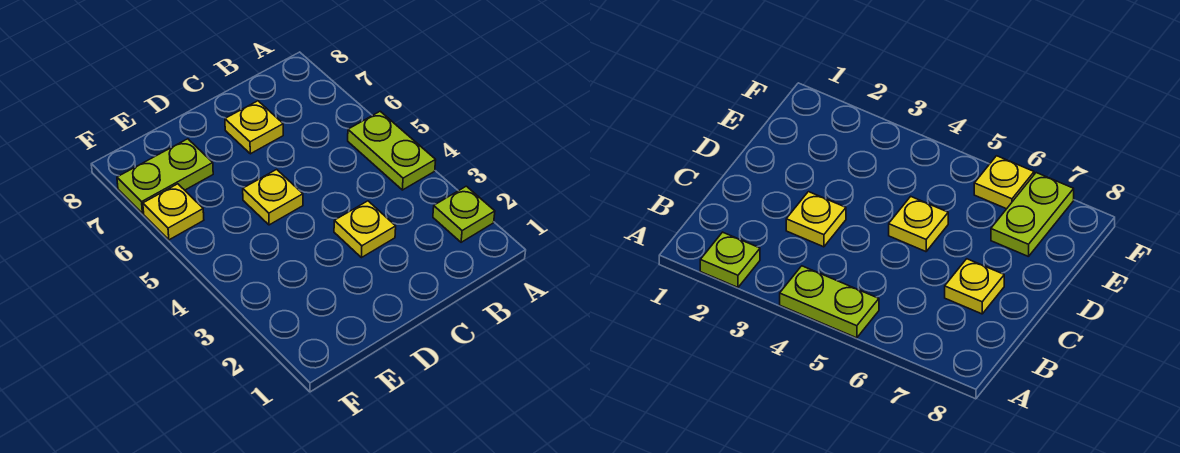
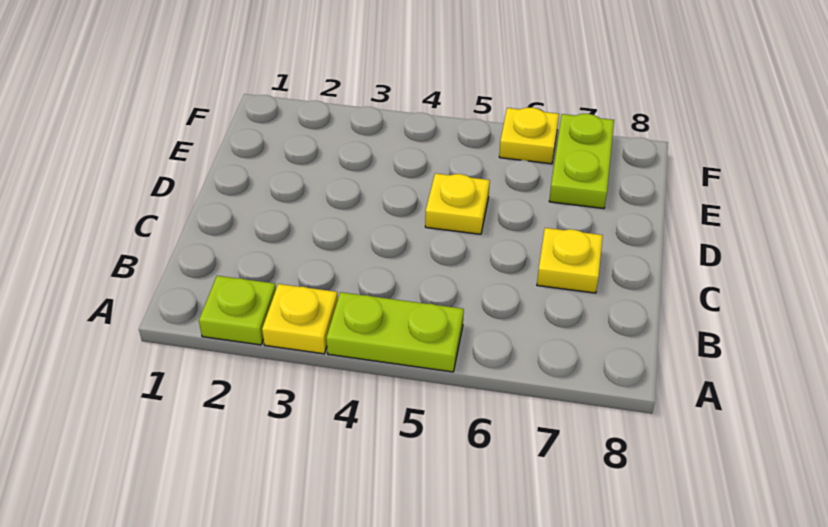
yellow 1x1 plate [334,201,396,258] -> yellow 1x1 plate moved to [262,284,338,354]

